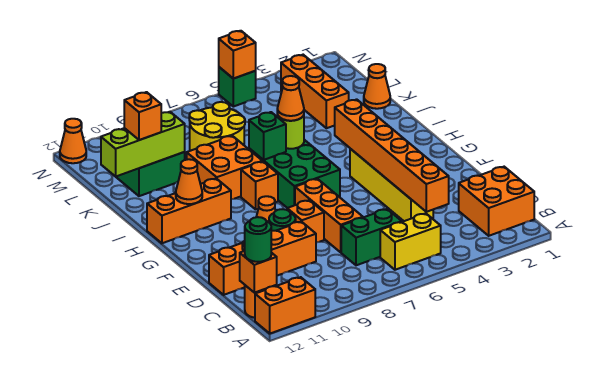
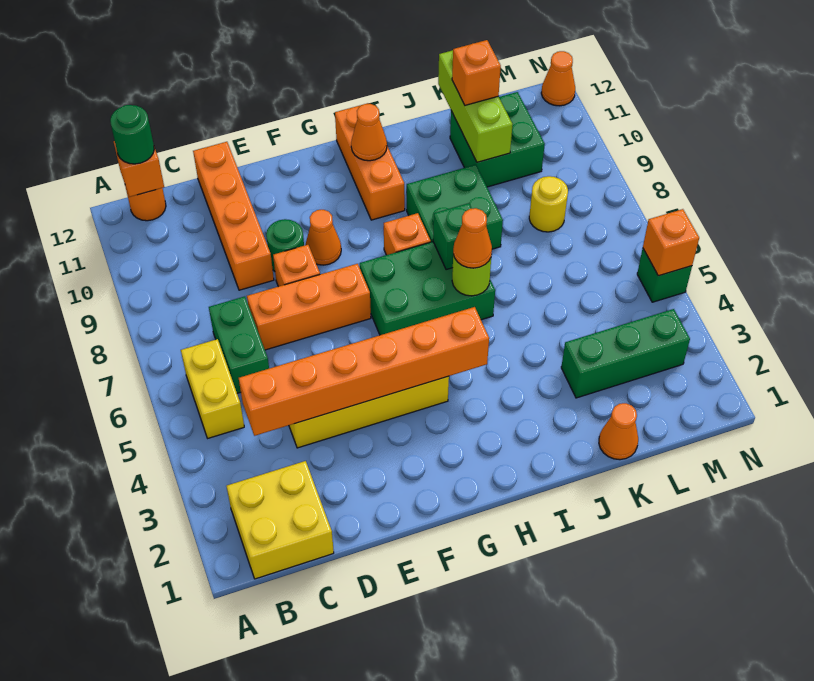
orange 1x2 brick [255,277,315,334] -> none
orange 2x2 brick [459,167,534,236] -> yellow 2x2 brick [226,461,334,579]
orange 2x2 brick [187,136,262,199] -> green 2x2 brick [407,165,503,249]
orange 1x3 brick [281,55,349,128] -> green 1x3 brick [561,309,690,398]
yellow 2x2 round brick [189,102,245,151] -> yellow 1x1 round brick [529,176,568,232]

